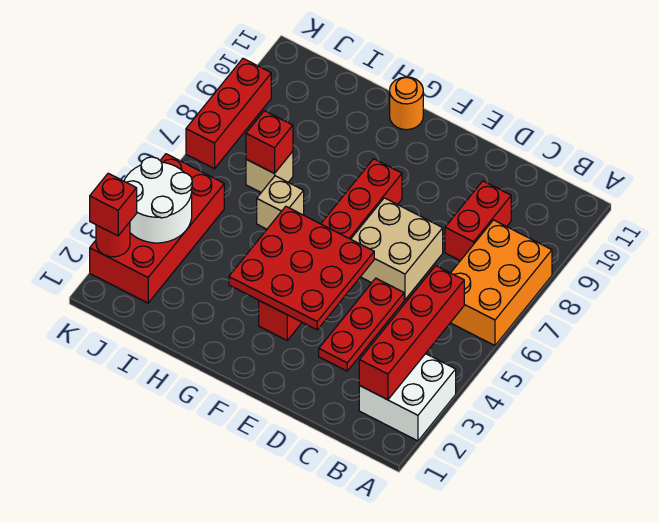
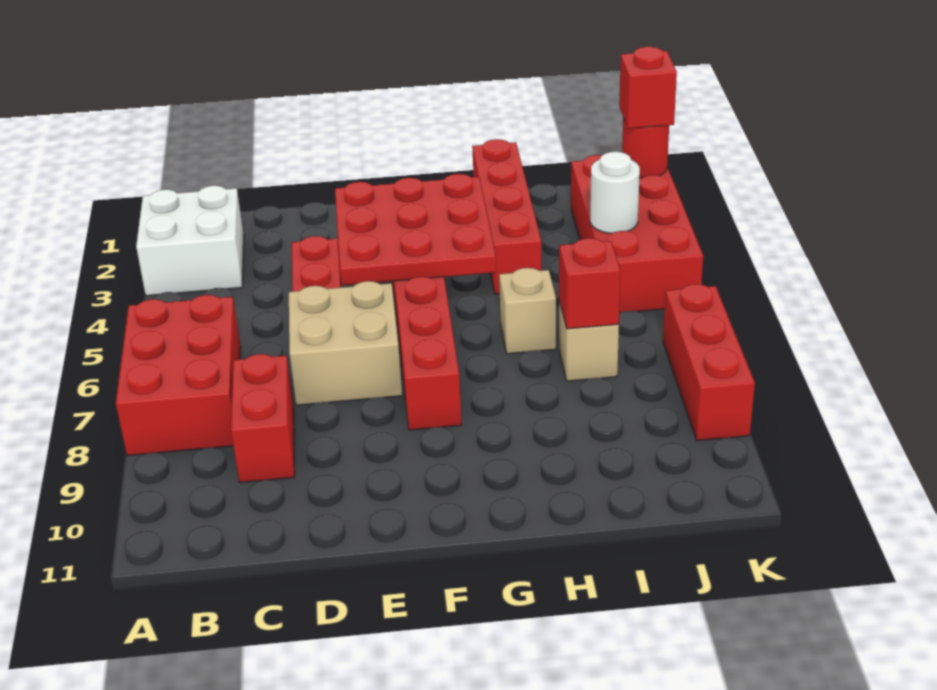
orange 2x3 brick [451,220,552,346] -> red 2x3 brick [116,295,241,456]
red 1x4 brick [359,266,464,400] -> red 1x4 brick moved to [472,139,541,294]
orange 1x1 round brick [390,77,423,130] -> none
white 2x2 round brick [124,157,192,243] -> white 1x1 round brick [590,152,640,233]

